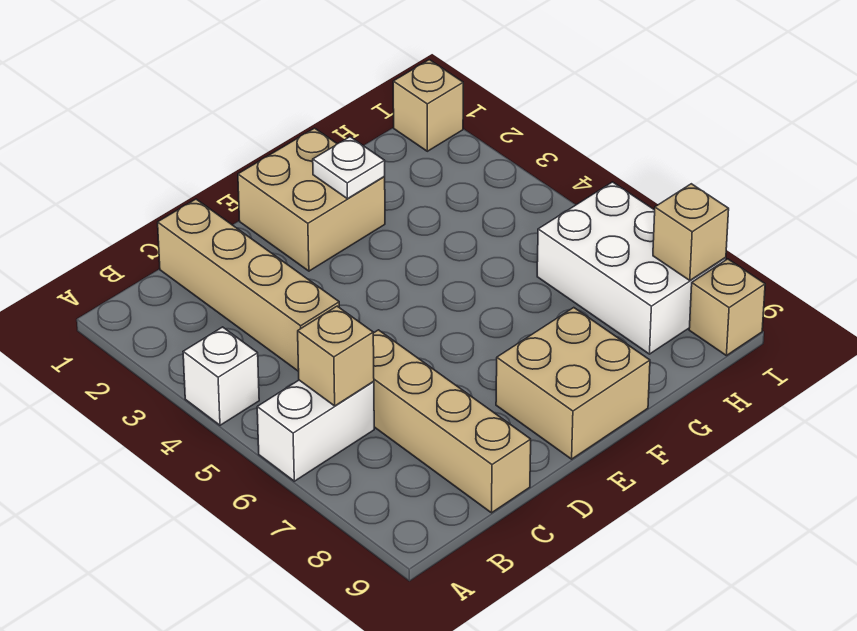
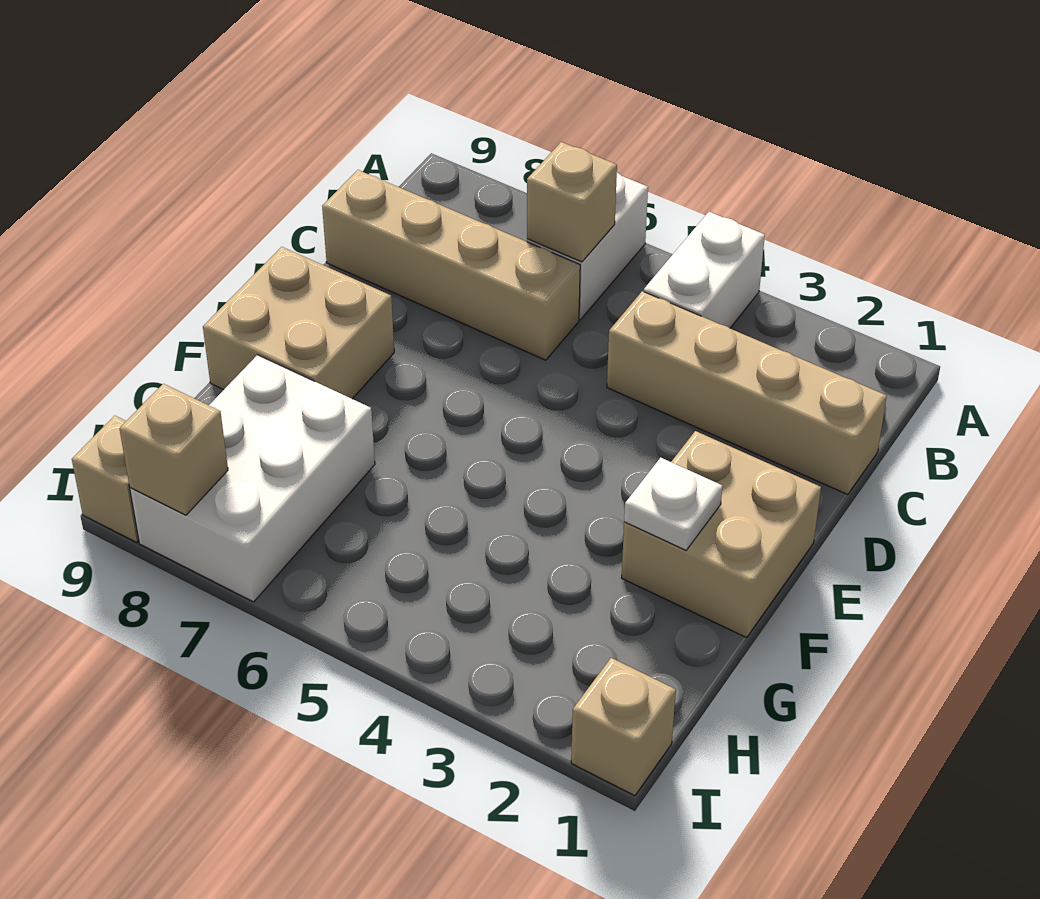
white 1x1 brick [183,327,259,425] -> white 1x2 brick [644,212,765,328]
white 2x3 brick [537,182,726,354] -> white 2x3 brick turned to [130,355,375,602]

